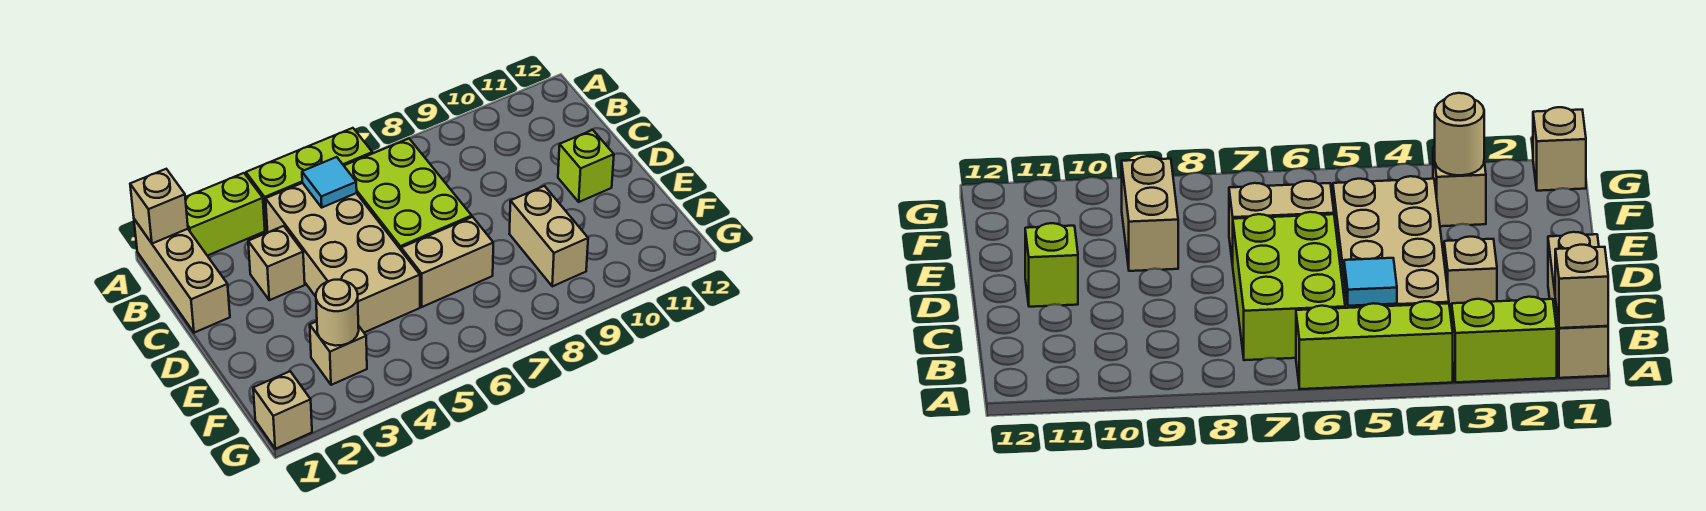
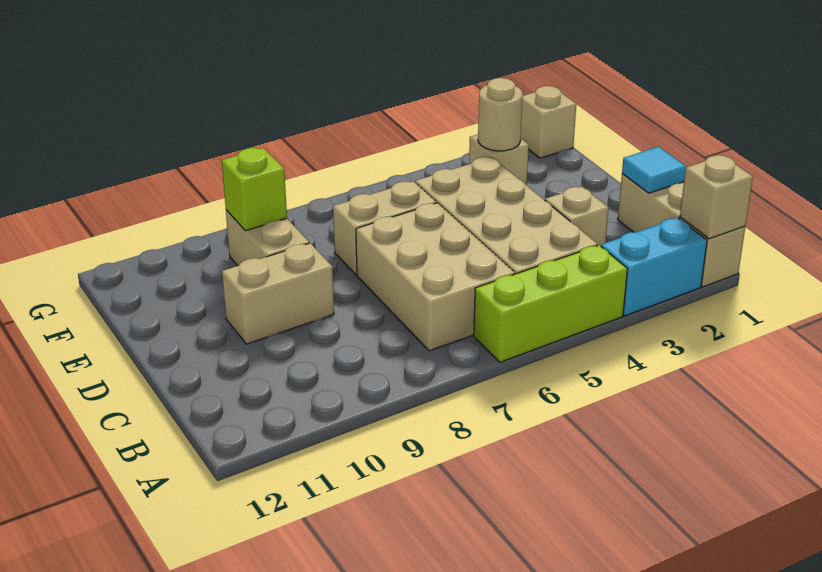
lime 1x2 brick [185,173,265,256] -> cyan 1x2 brick [601,218,707,316]
cyan 1x1 tile [302,157,357,207] -> cyan 1x1 tile moved to [622,146,686,193]
lime 2x3 brick [344,139,472,250] -> tan 2x3 brick [356,203,515,351]
none -> tan 1x2 brick [222,243,334,344]
lime 1x1 brick [558,130,614,202] -> lime 1x1 brick moved to [222,148,287,231]

